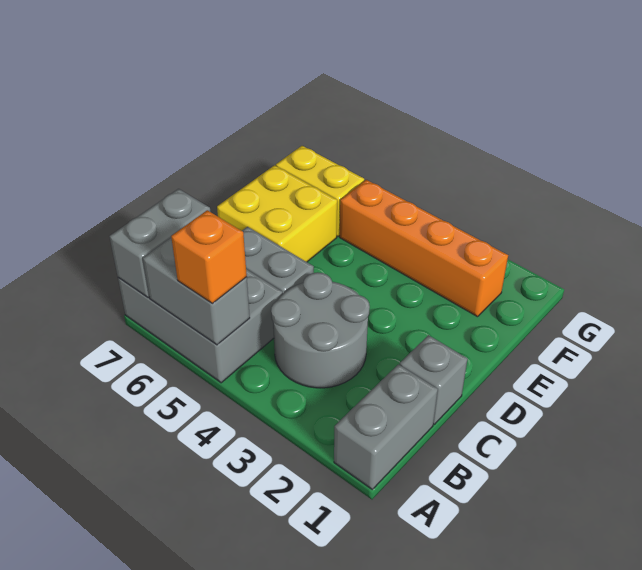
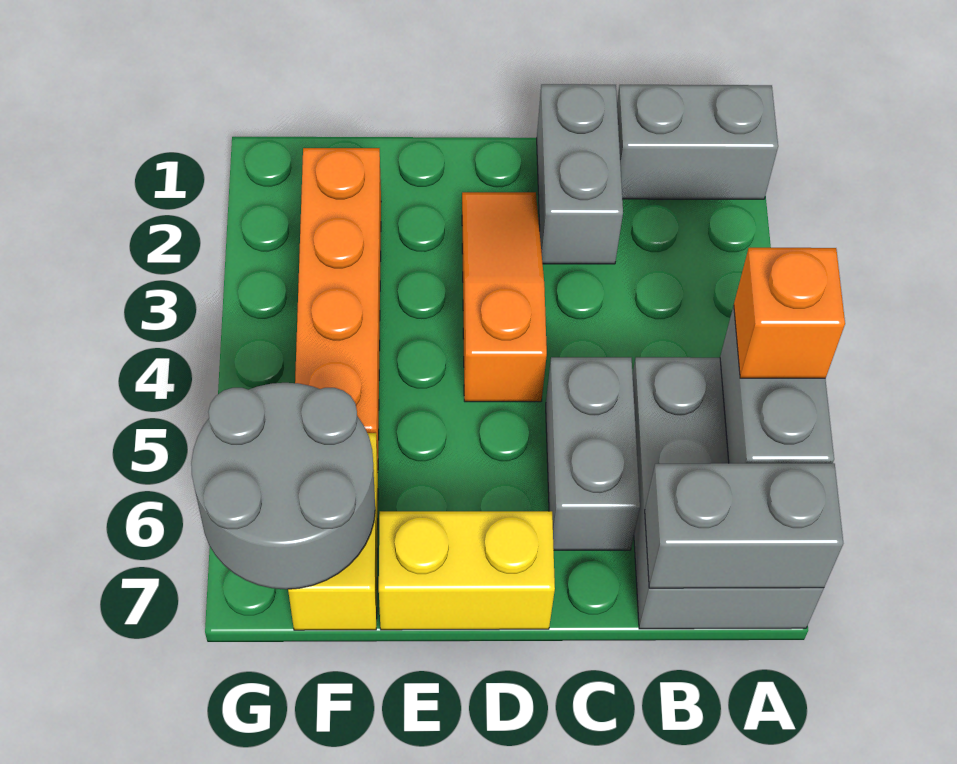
grey 2x2 round brick [271,272,370,388] -> grey 2x2 round brick moved to [191,383,375,589]
grey 1x1 brick [400,335,468,424] -> grey 1x2 brick [537,84,623,264]
none -> orange 1x3 slope [462,192,547,402]
yellow 2x2 brick [217,165,337,262] -> yellow 1x2 brick [379,511,555,630]

